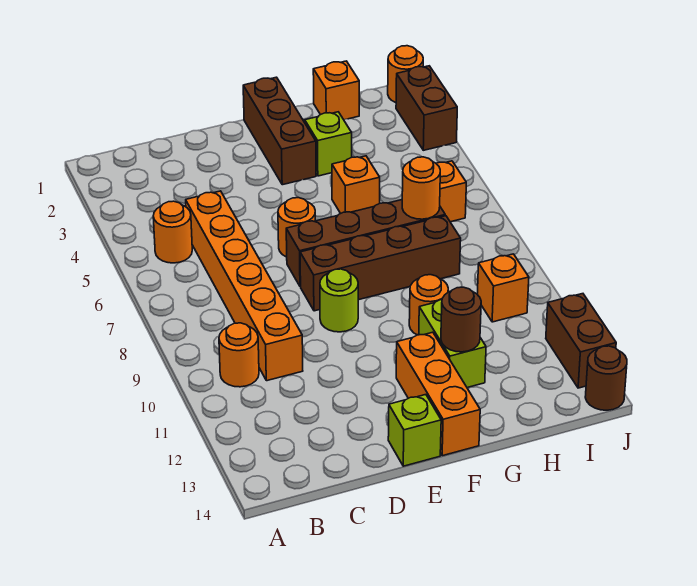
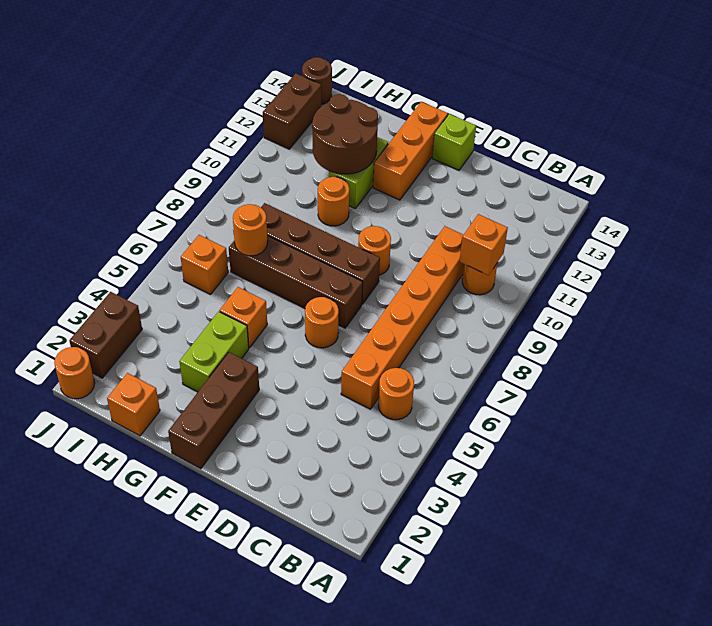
lime 1x1 round brick [320,269,358,332] -> orange 1x1 round brick [358,226,391,275]
lime 1x1 brick [305,112,352,176] -> lime 1x2 brick [179,312,249,392]
brown 1x1 round brick [441,287,481,352] -> brown 2x2 round brick [312,94,378,174]
orange 1x1 brick [477,254,529,322] -> orange 1x1 brick moved to [460,214,508,275]

